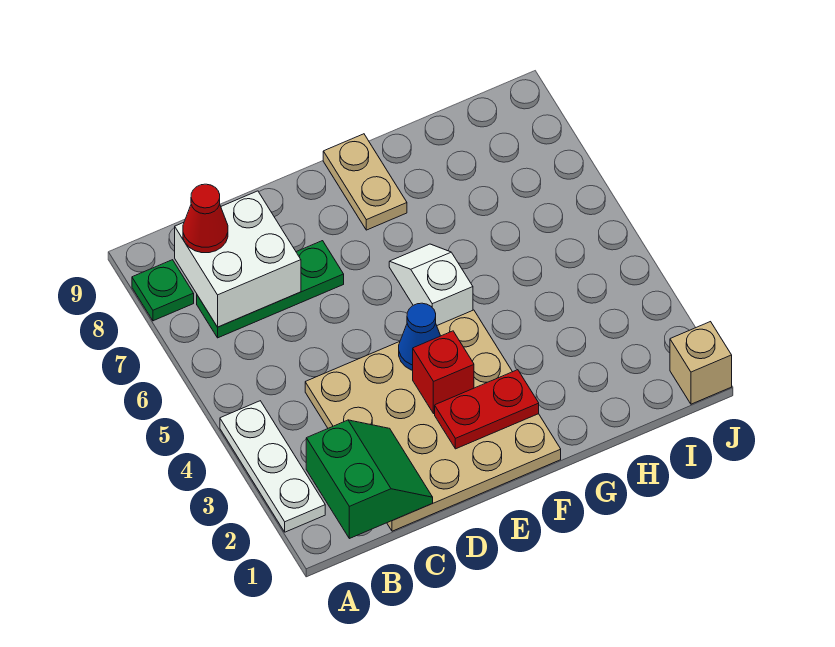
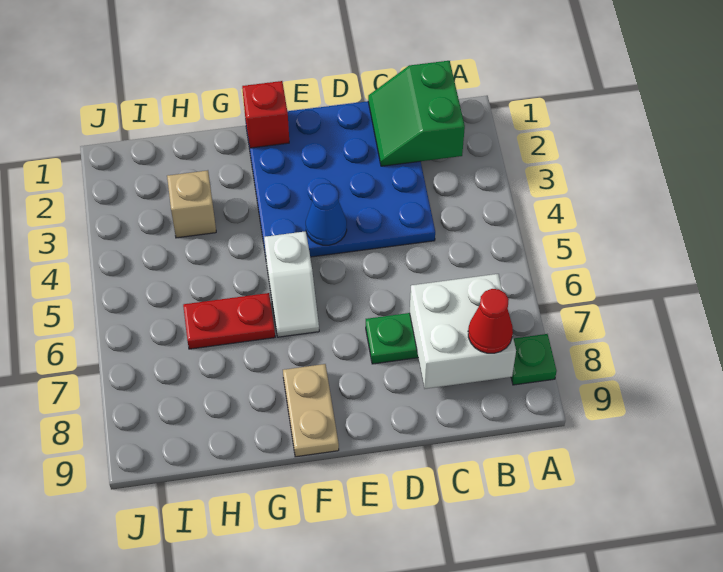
white 1x3 plate [220,401,325,532] -> none
tan 4x4 plate [305,310,561,531] -> blue 4x4 plate [245,101,435,257]
red 1x2 plate [435,370,539,449] -> red 1x2 plate moved to [183,293,275,349]
red 1x1 brick [413,331,474,414] -> red 1x1 brick moved to [242,81,289,148]
tan 1x1 brick [670,322,732,404] -> tan 1x1 brick moved to [167,170,216,238]

